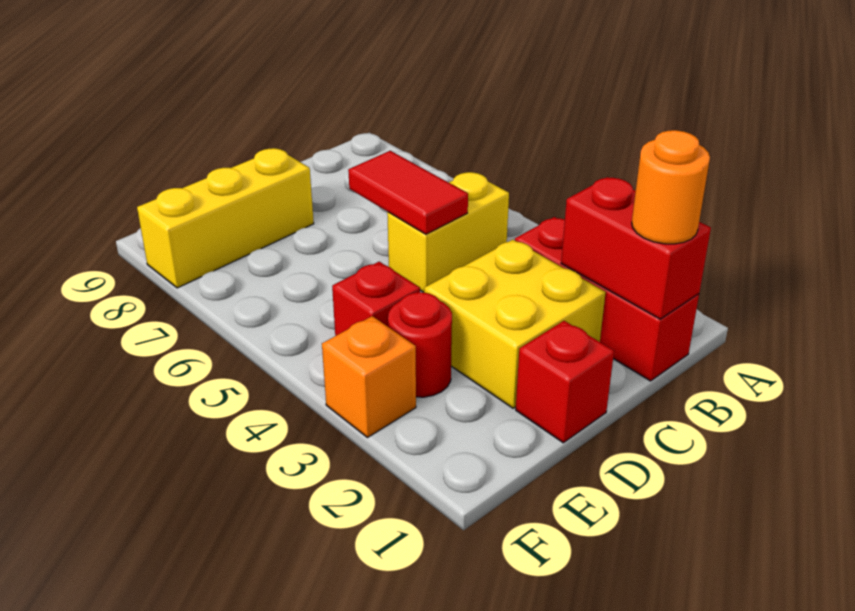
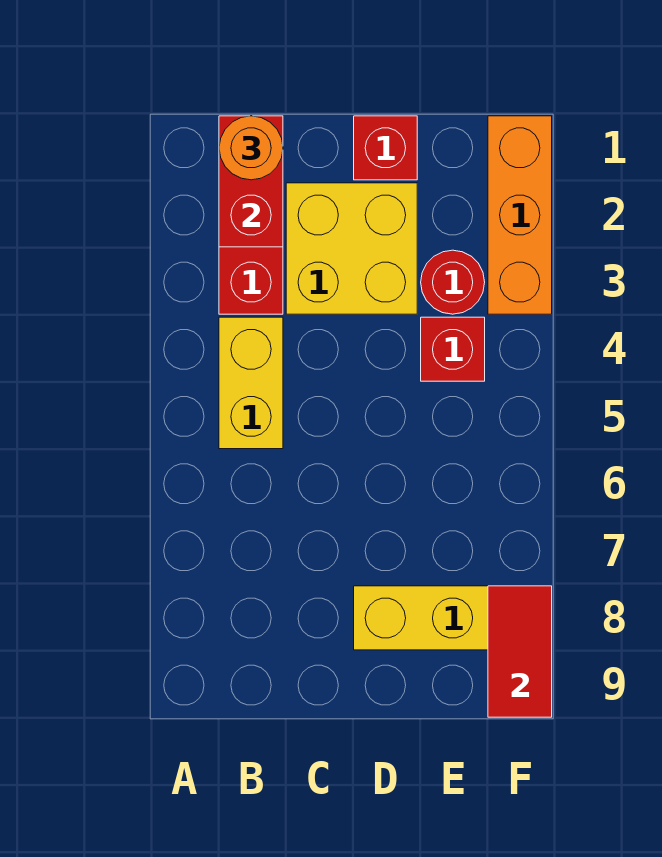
yellow 1x2 brick [387,172,509,292] -> yellow 1x2 brick turned to [219,317,283,449]
red 1x2 tile [348,151,468,234] -> red 1x2 tile moved to [488,586,552,717]
orange 1x1 brick [322,316,416,438] -> orange 1x3 brick [488,116,552,314]

